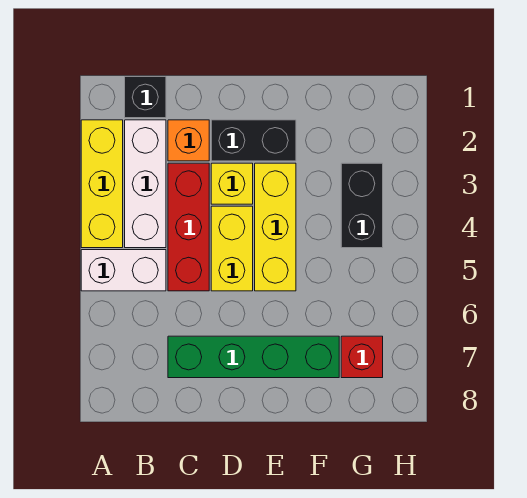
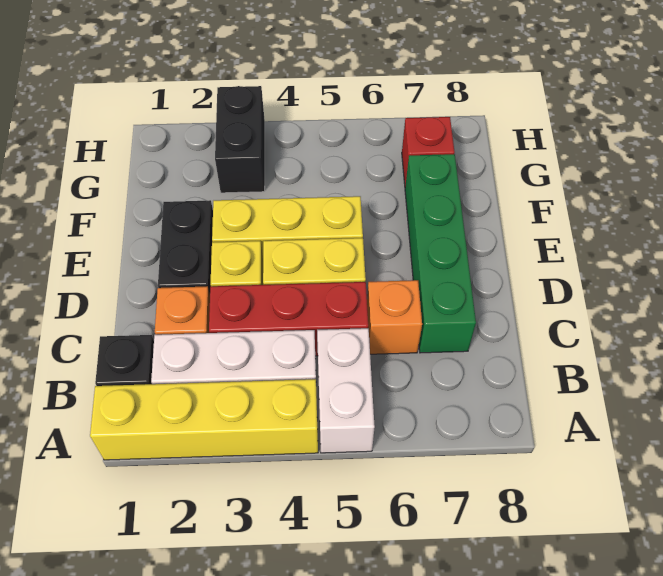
yellow 1x3 brick [81,120,123,248] -> yellow 1x4 brick [90,379,318,460]
none -> orange 1x1 brick [367,280,422,354]
black 1x2 brick [341,163,383,248] -> black 1x2 brick turned to [215,86,265,193]

